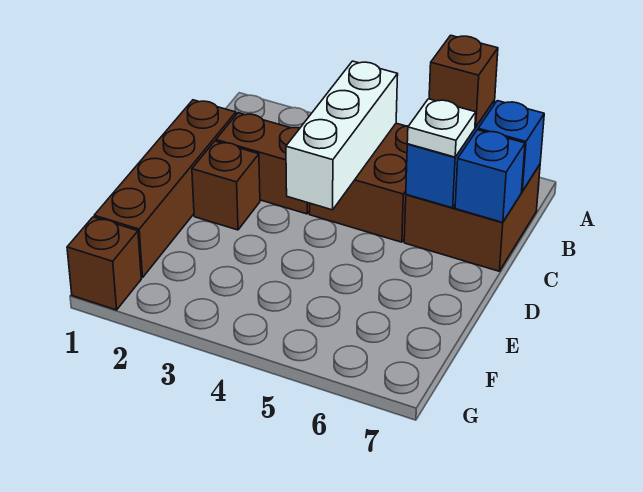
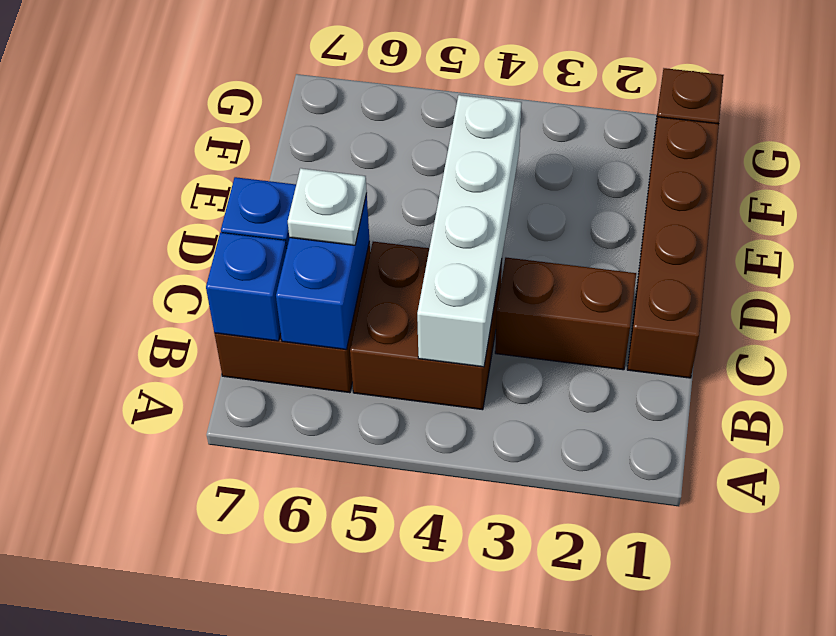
white 1x3 brick [286,61,398,210] -> white 1x4 brick [417,95,522,367]
brown 1x1 brick [429,35,498,127] -> none
brown 1x1 brick [192,141,260,230] -> none

